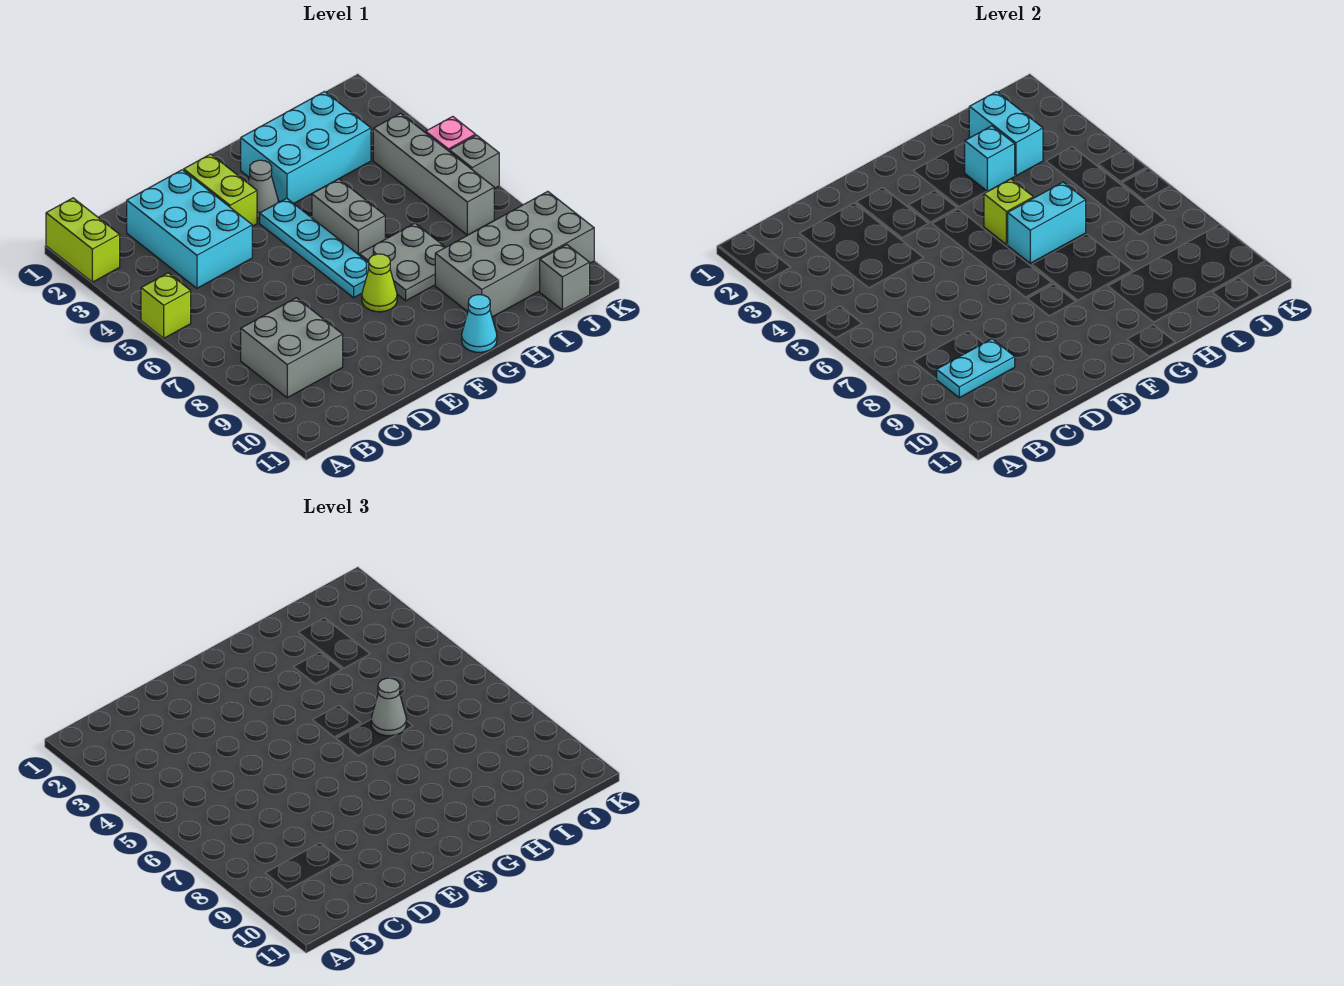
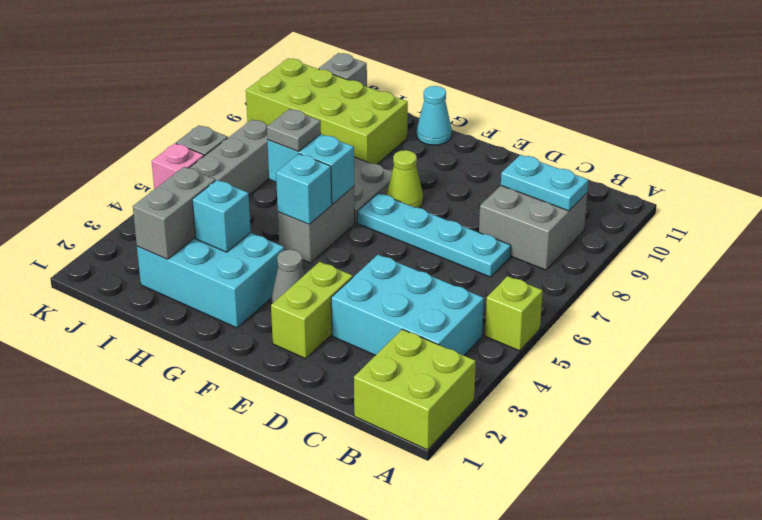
lime 1x2 brick [46,198,120,282] -> lime 2x2 brick [354,329,476,450]
cyan 2x3 brick [127,170,252,288] -> cyan 2x3 brick turned to [331,255,484,355]
cyan 1x4 plate [260,198,369,298] -> cyan 1x4 plate turned to [357,193,511,277]
lime 1x1 brick [984,179,1034,245] -> cyan 1x1 brick [276,154,332,224]
grey 1x1 cone [371,678,407,736] -> grey 1x1 plate [267,109,321,152]
grey 2x4 brick [435,191,594,317] -> lime 2x4 brick [246,58,408,164]
cyan 1x2 brick [969,92,1043,176] -> grey 1x2 brick [133,167,215,259]

